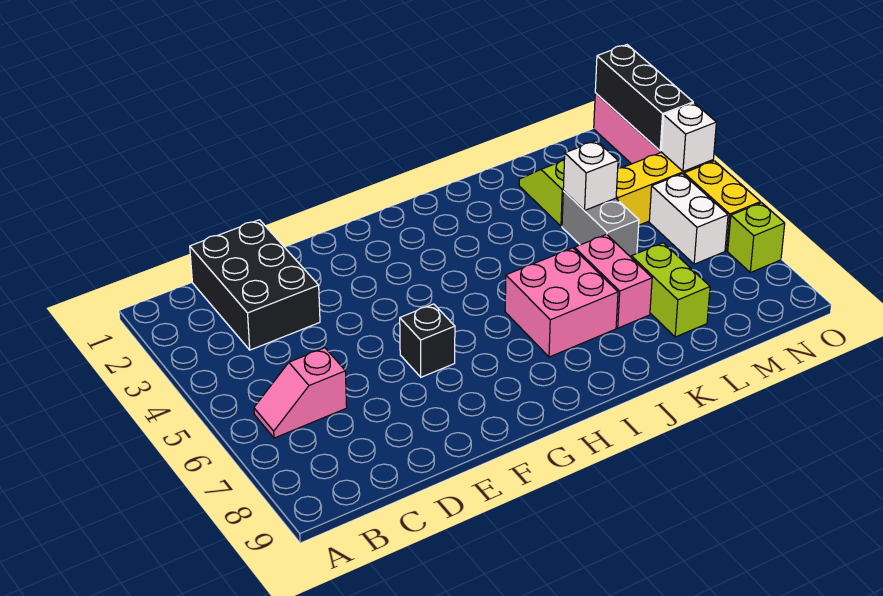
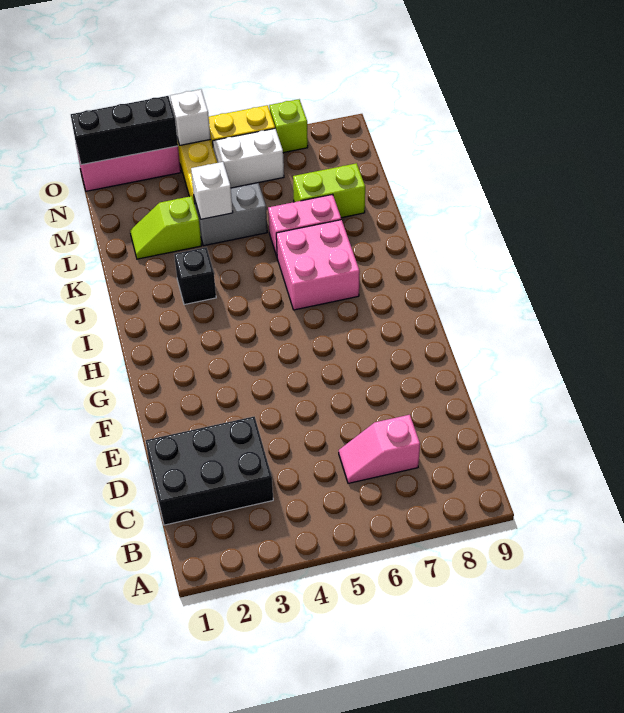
pink 1x2 slope [254,348,347,438] -> pink 1x2 slope turned to [339,415,420,483]
black 1x1 brick [400,304,455,377] -> black 1x1 brick moved to [174,247,216,305]

